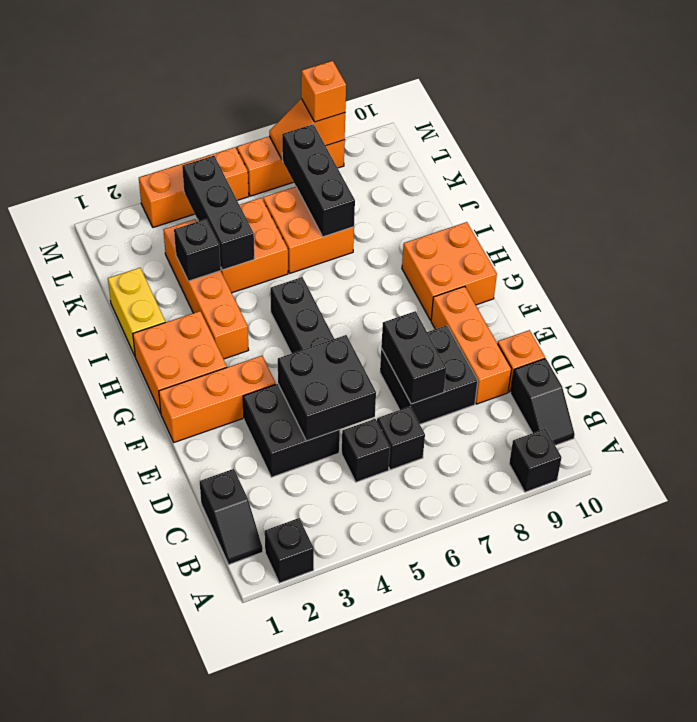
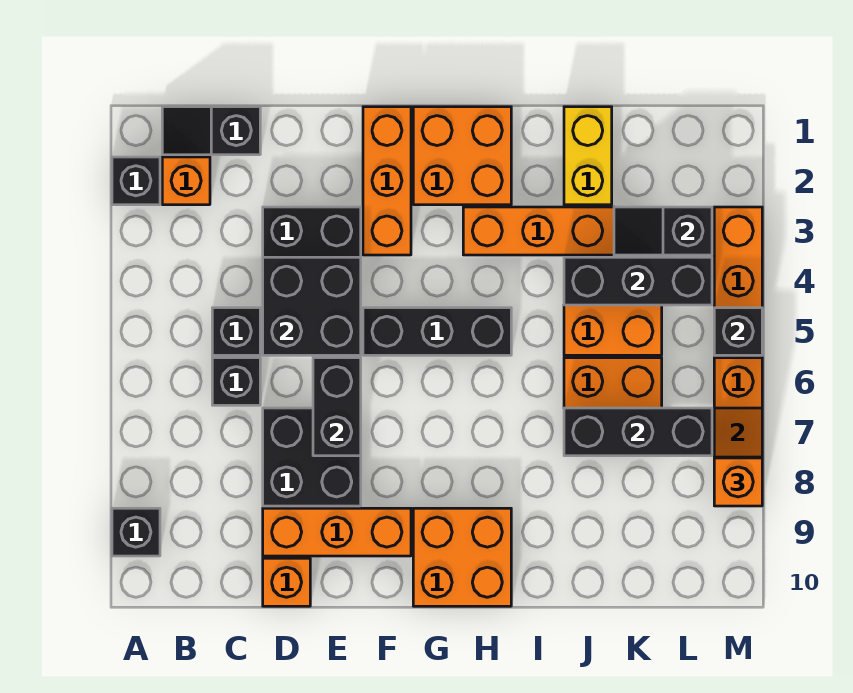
none -> orange 1x1 brick [162,157,210,205]
black 1x2 slope [510,358,575,445] -> black 1x2 slope moved to [614,207,712,255]
black 1x2 brick [381,311,446,404] -> black 1x2 brick turned to [313,358,361,456]
yellow 1x2 brick [108,268,165,356] -> yellow 1x2 brick turned to [564,107,612,205]
black 1x1 brick [174,219,221,281] -> black 1x1 brick moved to [714,308,762,355]

